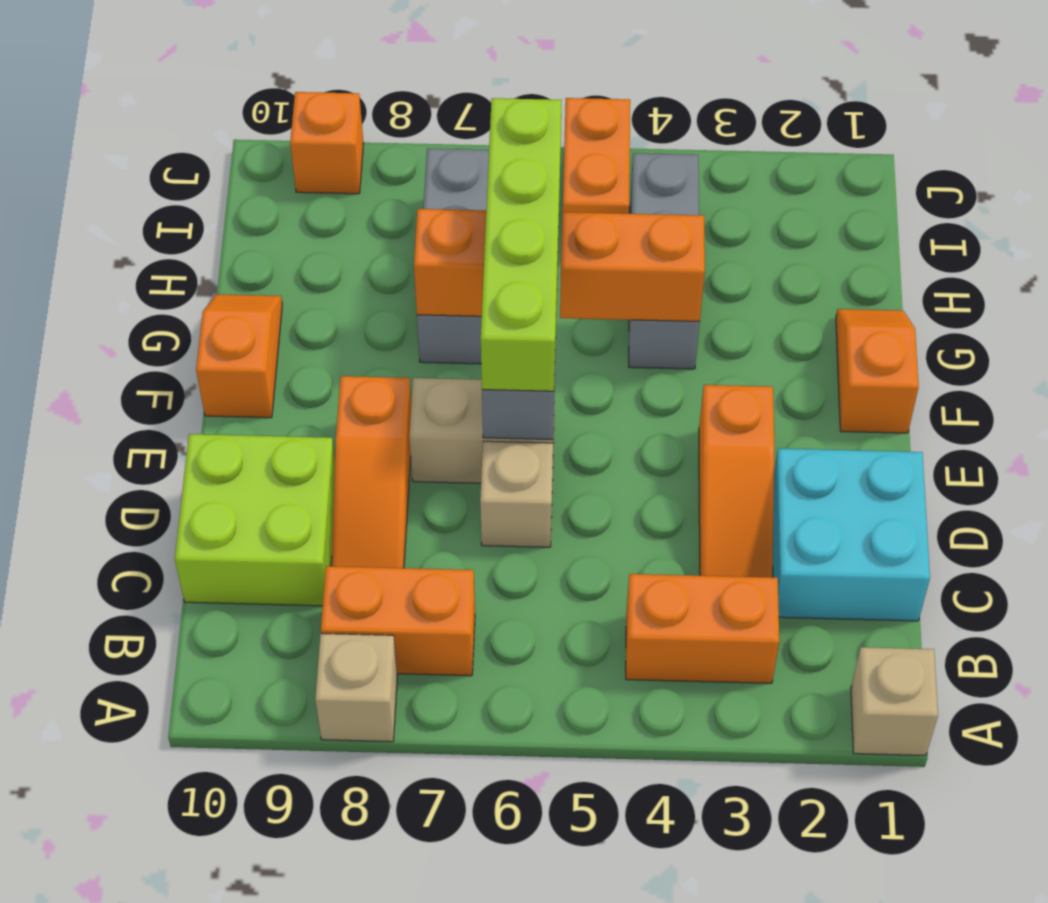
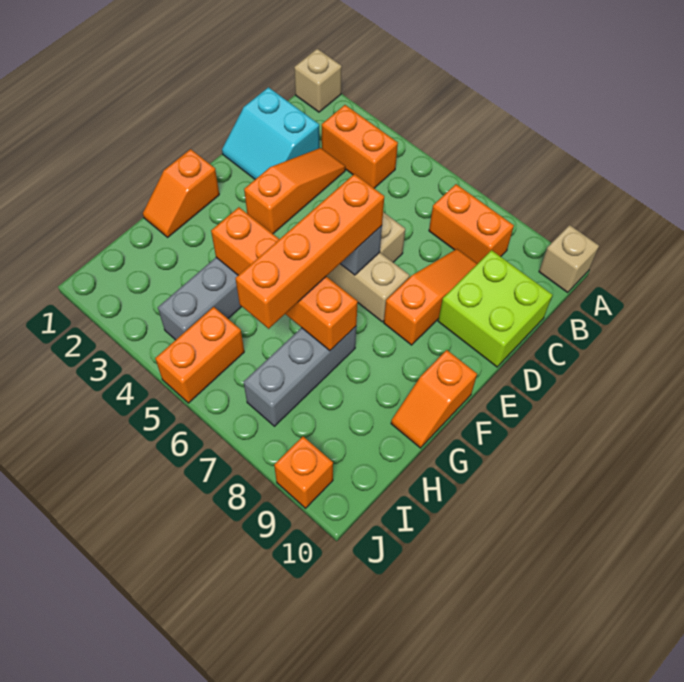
tan 1x1 brick [315,634,397,742] -> tan 1x1 brick moved to [539,225,599,293]
cyan 2x2 brick [773,449,930,621] -> cyan 2x2 slope [222,87,319,179]
lime 1x4 brick [481,98,561,391] -> orange 1x4 brick [235,174,384,329]

